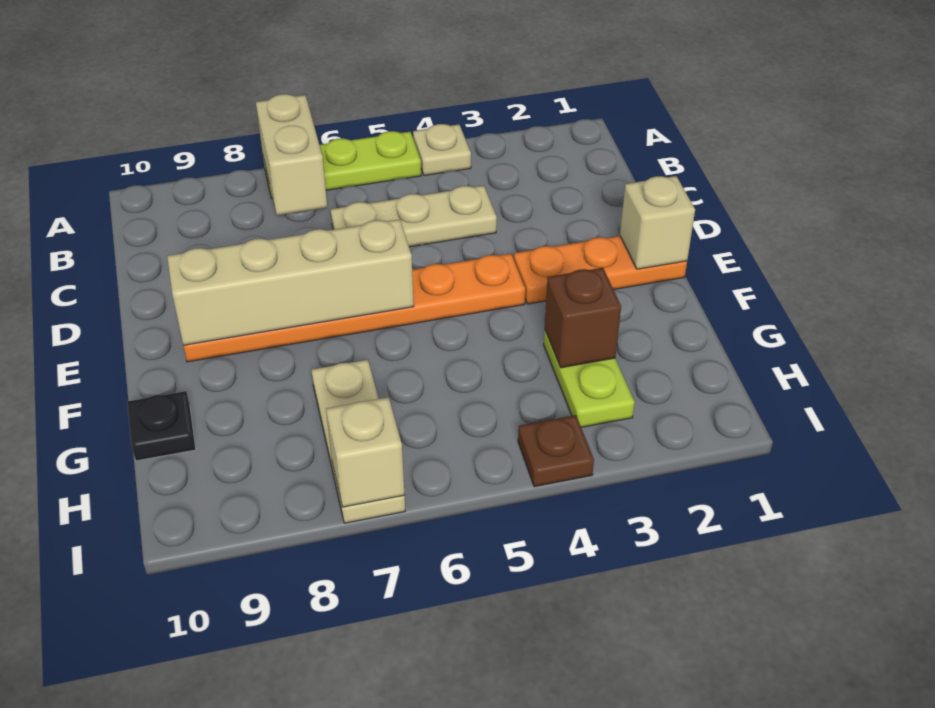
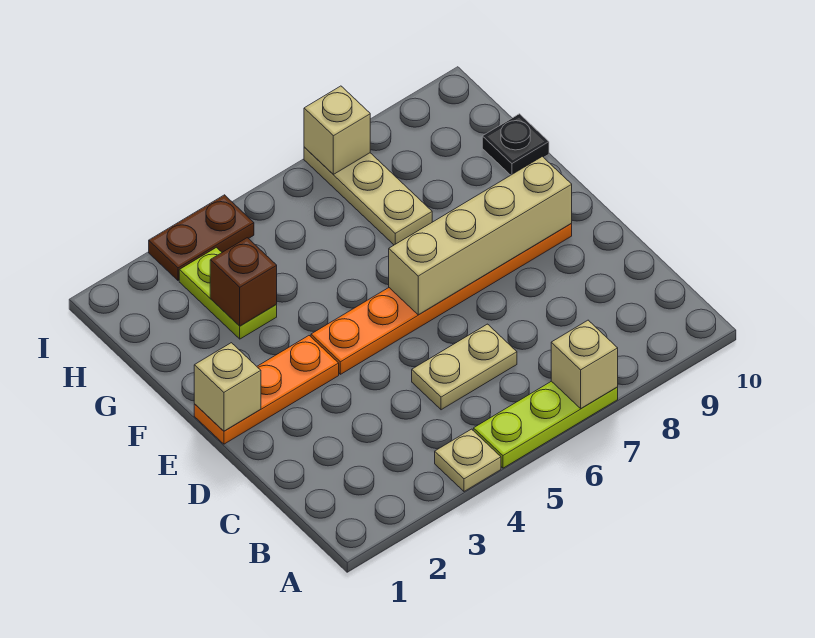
tan 1x2 brick [256,94,327,215] -> tan 1x1 brick [551,320,618,408]
tan 1x3 plate [330,186,497,247] -> tan 1x2 plate [412,324,517,410]
brown 1x1 plate [518,415,594,487] -> brown 1x2 plate [149,195,254,280]

